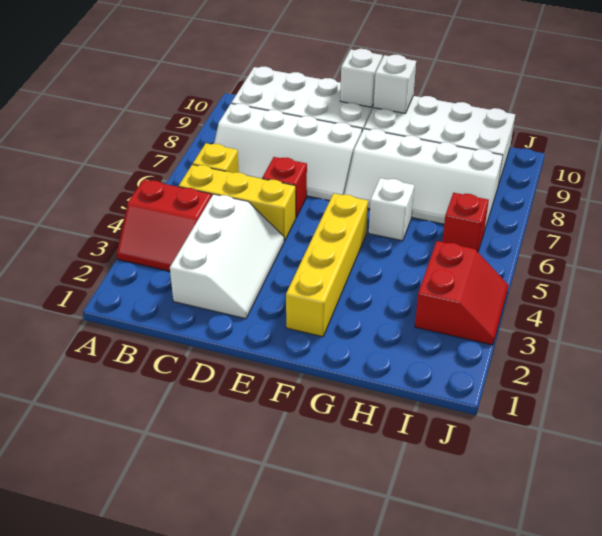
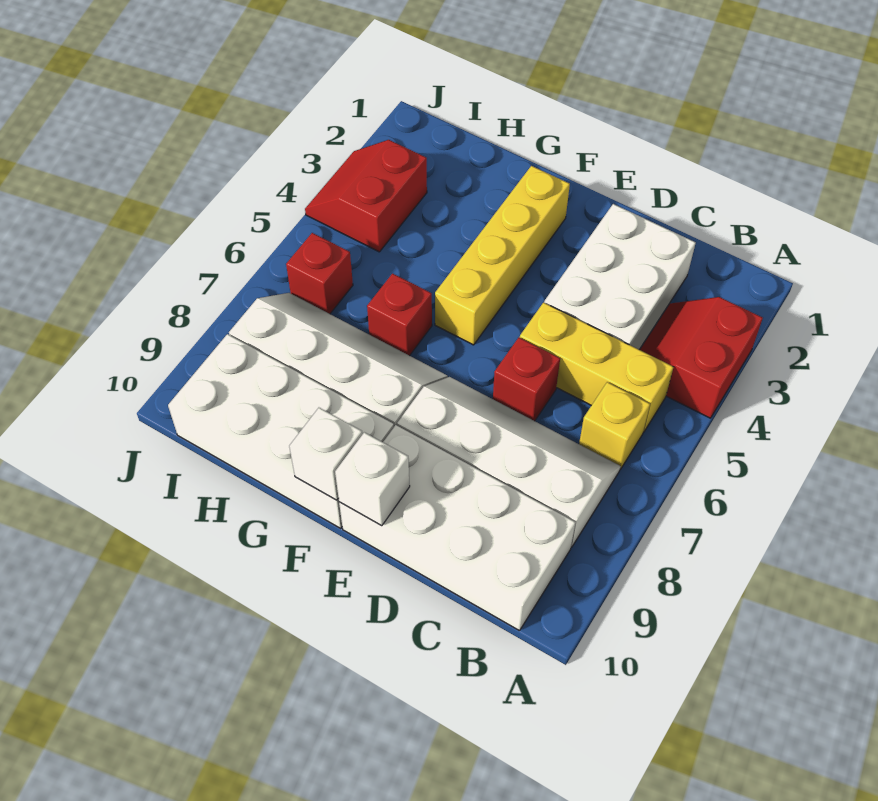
red 2x2 slope [117,180,212,271] -> red 2x2 slope turned to [639,297,763,418]
white 2x3 slope [170,194,284,319] -> white 2x3 brick [544,204,696,349]
white 1x1 brick [369,178,414,241] -> red 1x1 brick [367,274,432,356]

